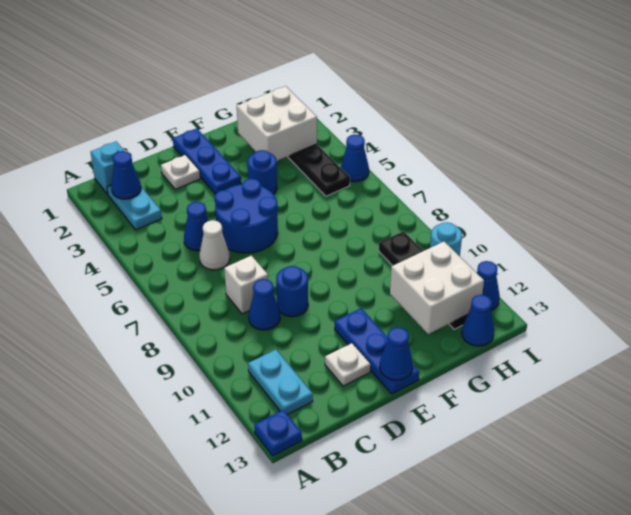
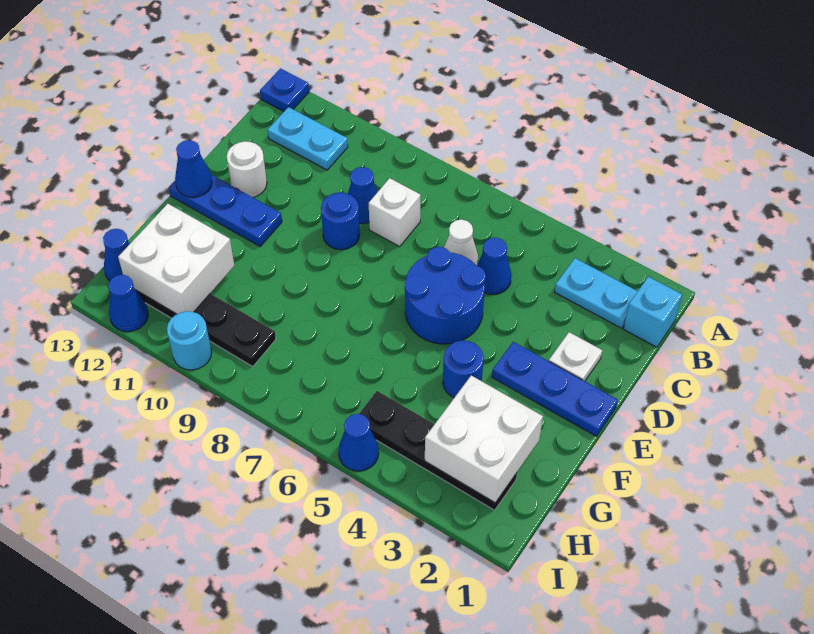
blue 1x1 cone [111,151,141,199] -> none
white 1x1 plate [325,343,371,386] -> white 1x1 round brick [227,141,267,197]

